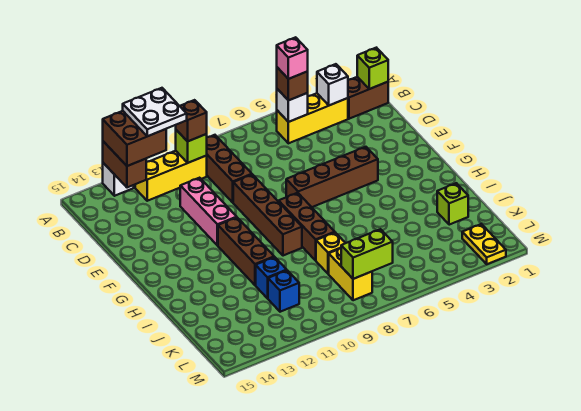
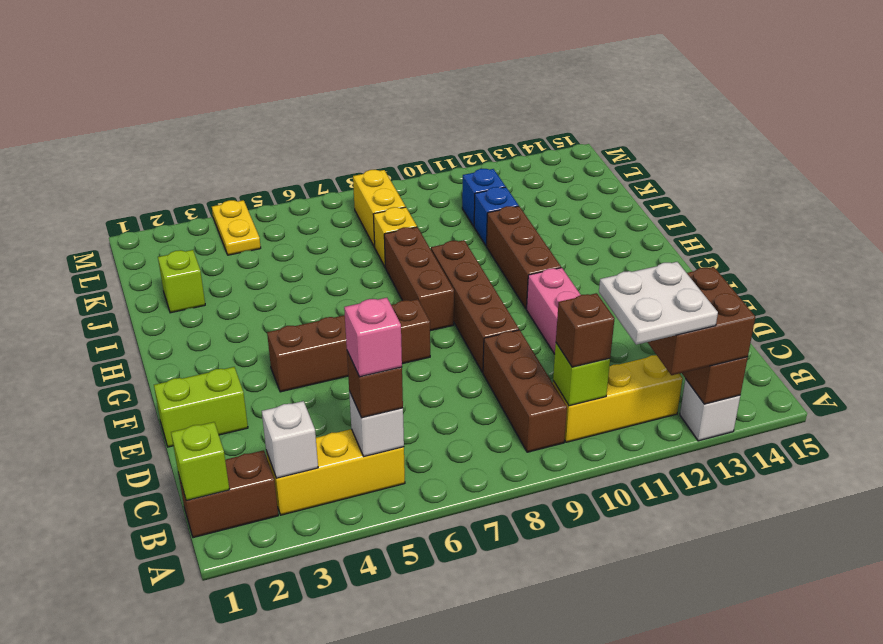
yellow 1x2 plate [462,224,506,264] -> yellow 1x2 plate moved to [212,200,261,255]
lime 1x2 brick [341,229,393,279] -> lime 1x2 brick moved to [154,367,248,447]

